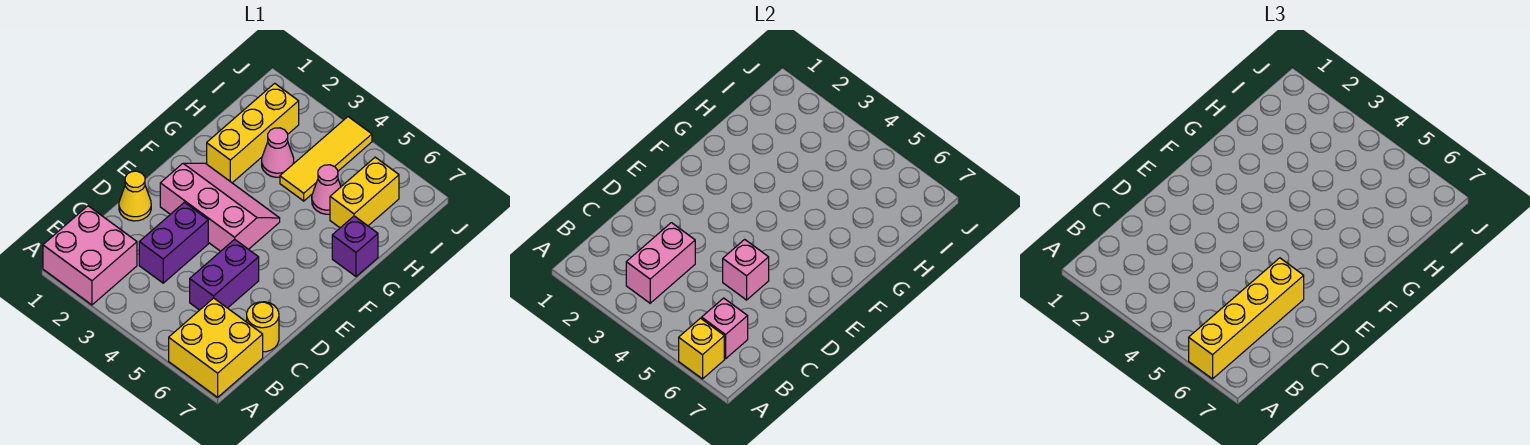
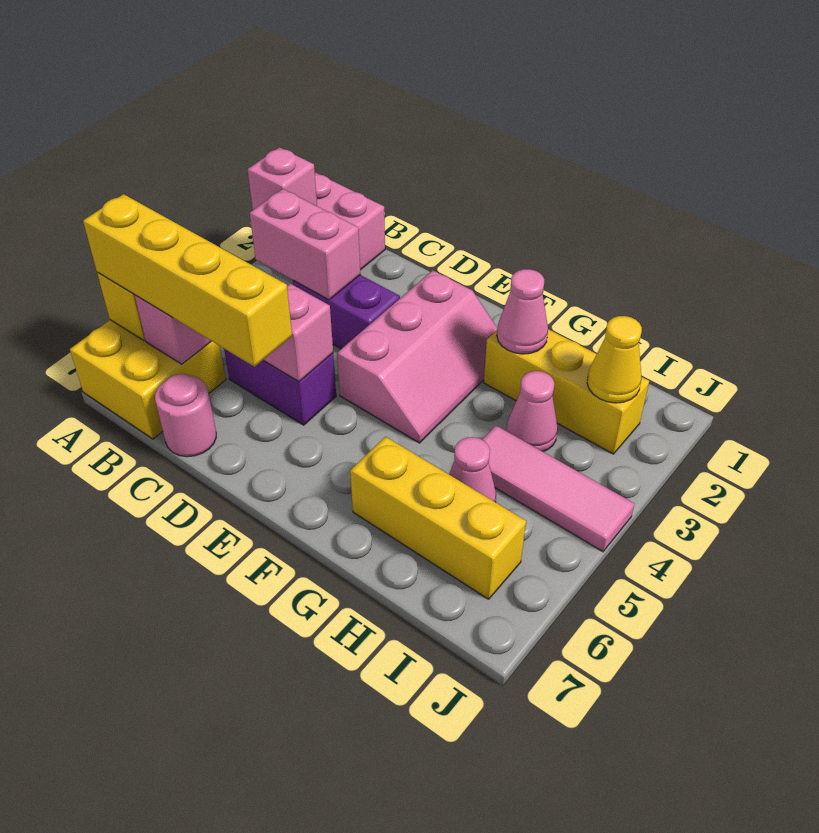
none -> pink 1x1 brick [248,147,317,210]
yellow 1x1 round brick [247,302,279,352] -> pink 1x1 round brick [155,374,216,457]
yellow 1x1 cone [119,171,151,221] -> yellow 1x1 cone moved to [587,316,642,403]
none -> pink 1x1 cone [497,269,548,354]
purple 1x1 brick [332,216,378,276] -> none
yellow 1x3 tile [280,117,372,201] -> pink 1x3 tile [482,426,634,552]
yellow 1x2 brick [330,157,399,228] -> yellow 1x3 brick [350,437,526,599]

